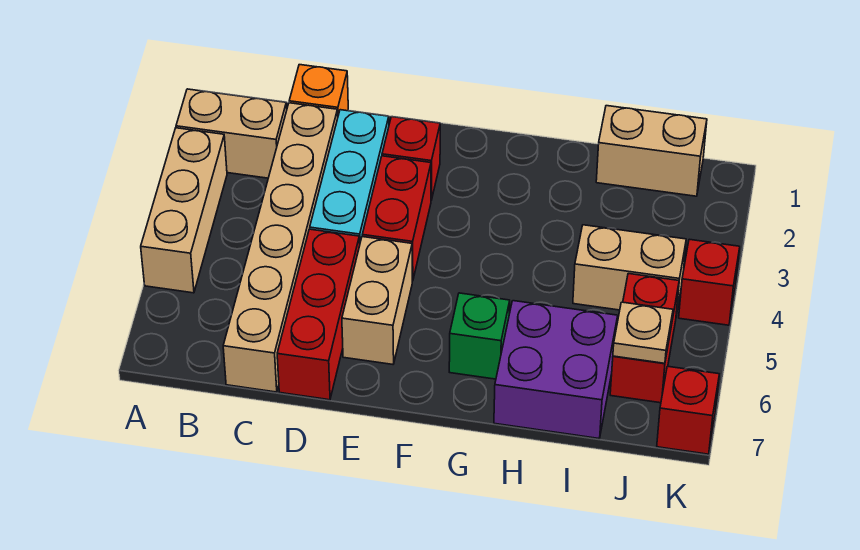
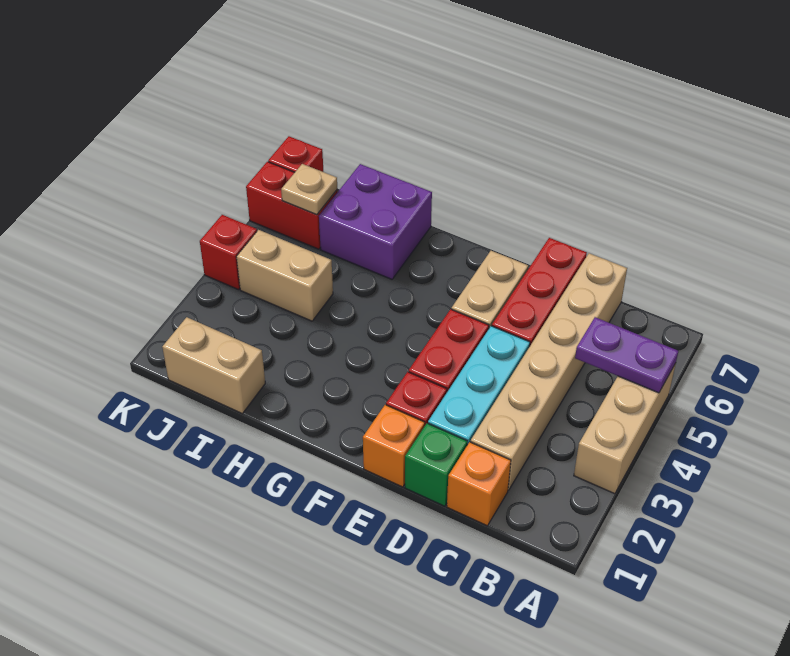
tan 1x2 brick [176,89,287,178] -> none
none -> purple 1x2 plate [575,317,678,393]
none -> orange 1x1 brick [363,405,425,487]
green 1x1 brick [449,293,510,379] -> green 1x1 brick moved to [405,423,467,506]
red 1x2 brick [610,274,679,403] -> red 1x2 brick turned to [246,162,338,249]

